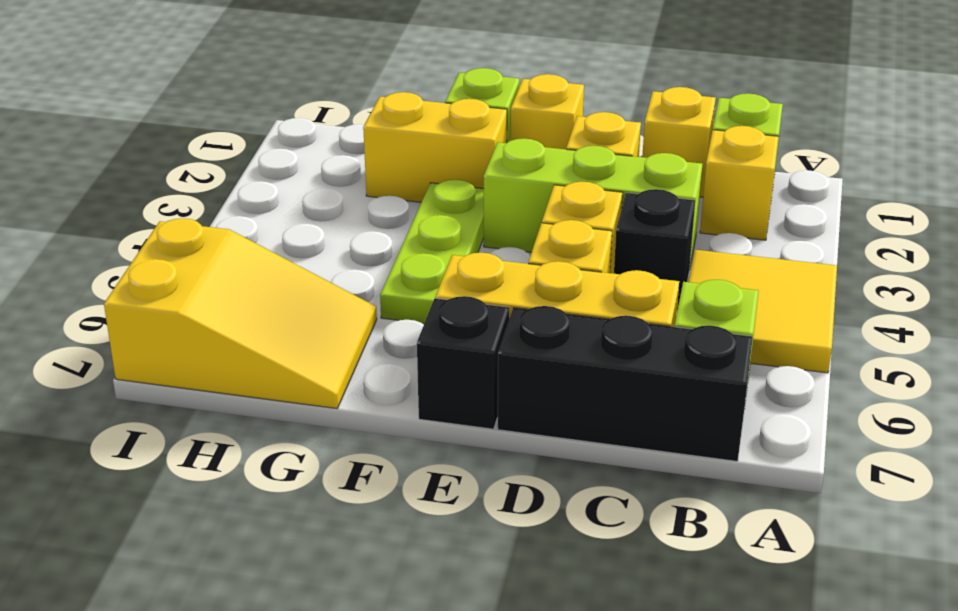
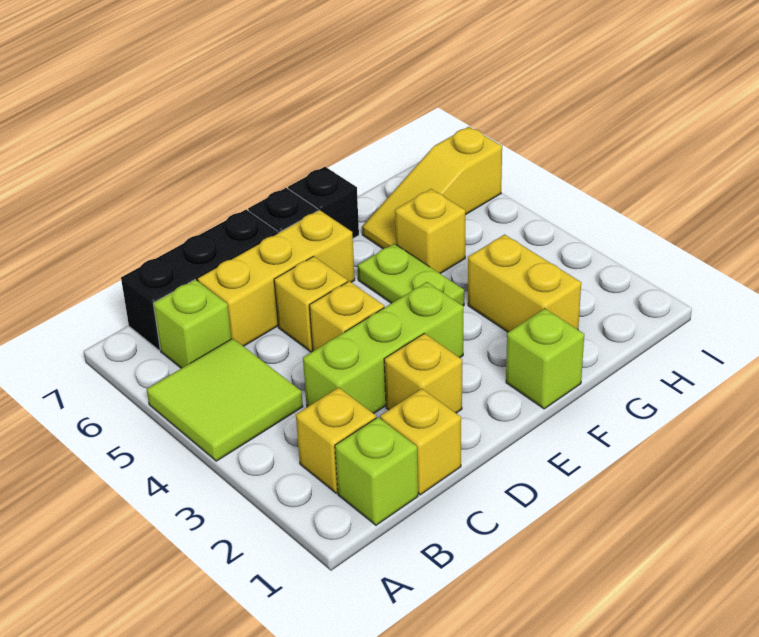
yellow 2x2 tile [689,250,837,373] -> lime 2x2 tile [147,338,303,461]
black 1x1 brick [614,189,695,310] -> black 1x1 brick moved to [288,167,359,238]
yellow 1x1 brick [510,74,584,149] -> yellow 1x1 brick moved to [395,189,465,274]
yellow 1x2 brick [363,92,507,202] -> yellow 1x2 brick turned to [468,235,581,332]
lime 1x3 plate [380,180,484,323] -> lime 1x2 plate [358,244,464,306]
yellow 2x3 slope [104,218,377,408] -> yellow 1x3 slope [362,127,502,249]

